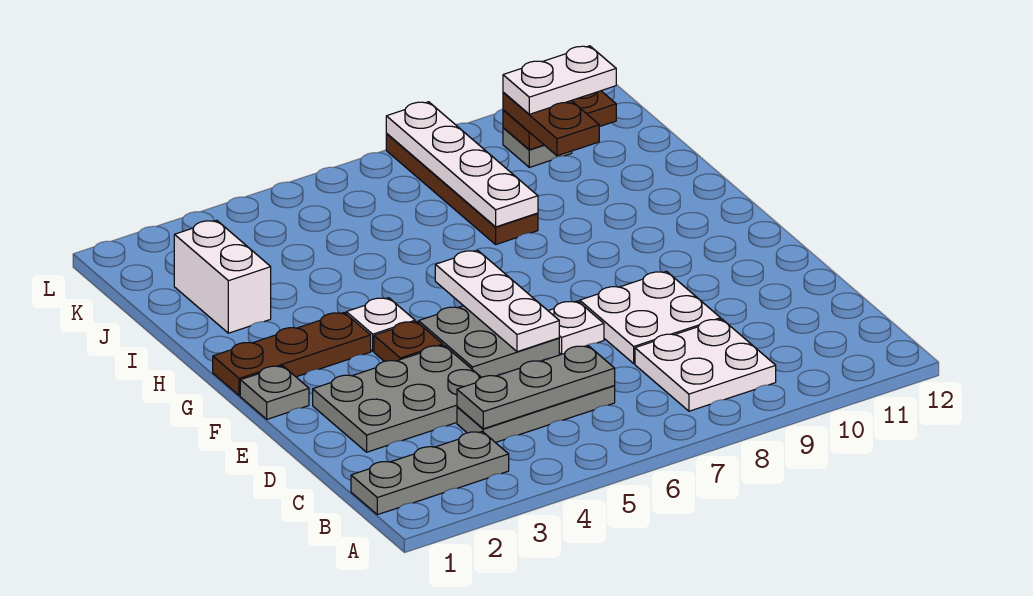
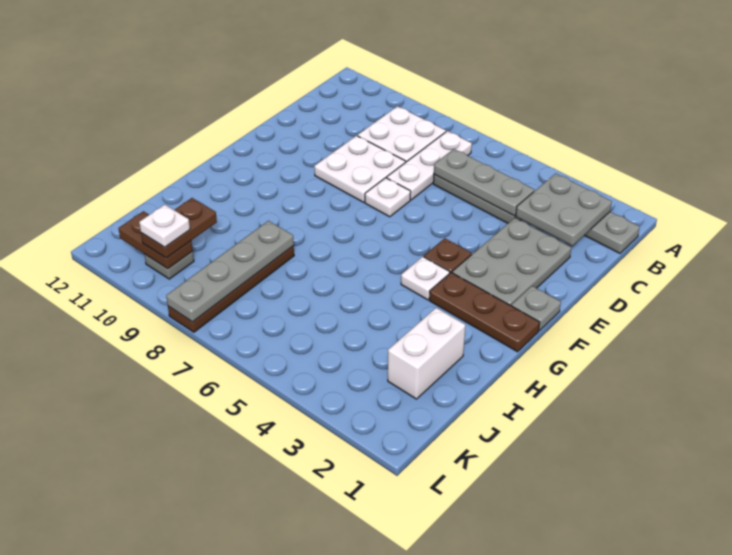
grey 2x3 plate [313,345,481,452] -> grey 2x3 plate turned to [452,218,571,306]
grey 2x2 plate [419,306,559,377] -> grey 2x2 plate moved to [516,174,612,246]
white 1x3 plate [435,250,559,352] -> white 1x3 plate moved to [387,131,472,200]
white 1x4 plate [386,102,538,227] -> grey 1x4 plate [166,221,294,322]
white 1x2 plate [503,46,616,114] -> white 1x1 plate [139,205,190,247]

